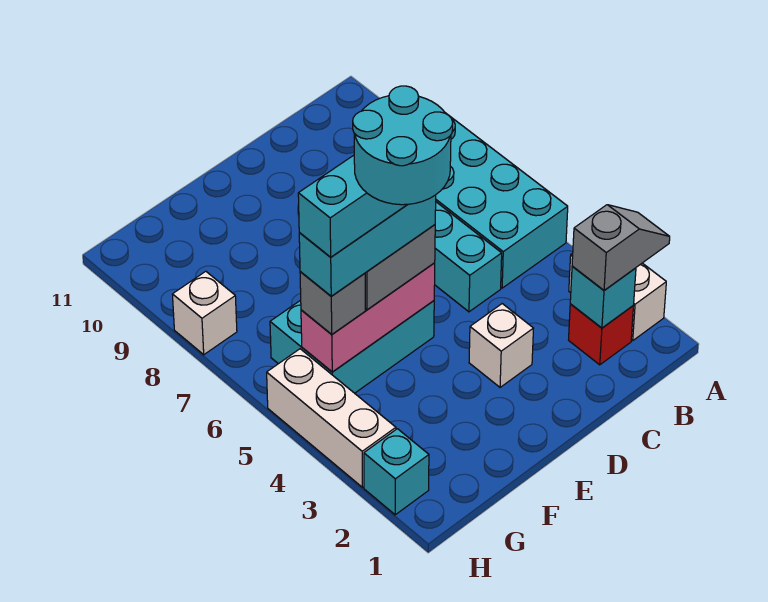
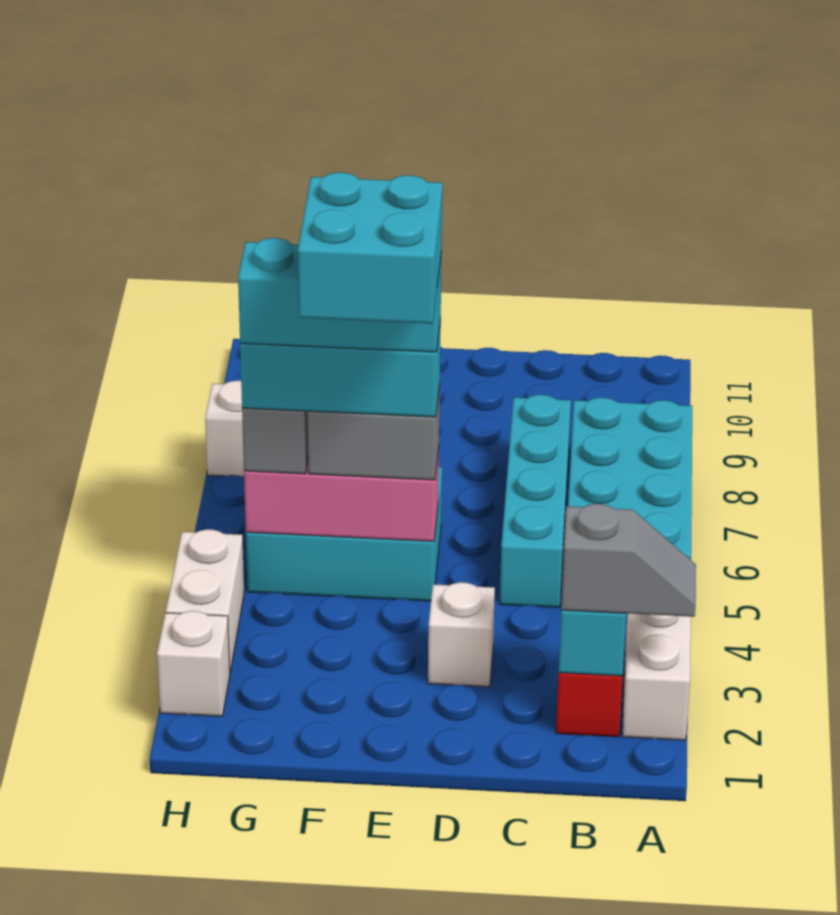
cyan 2x2 round brick [353,86,453,205] -> cyan 2x2 brick [298,172,442,324]
cyan 1x1 brick [364,429,429,515] -> white 1x1 brick [157,611,230,716]
white 1x3 brick [267,349,396,487] -> white 1x2 brick [166,529,244,671]

